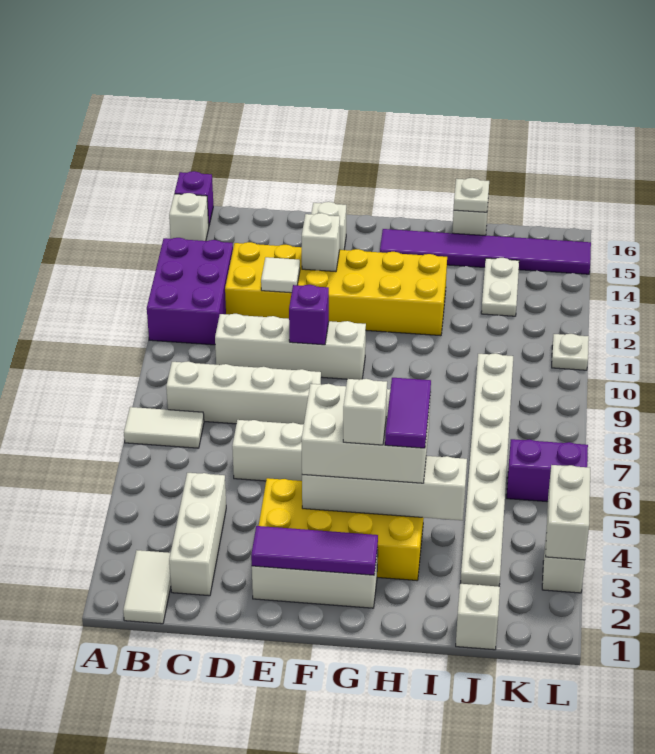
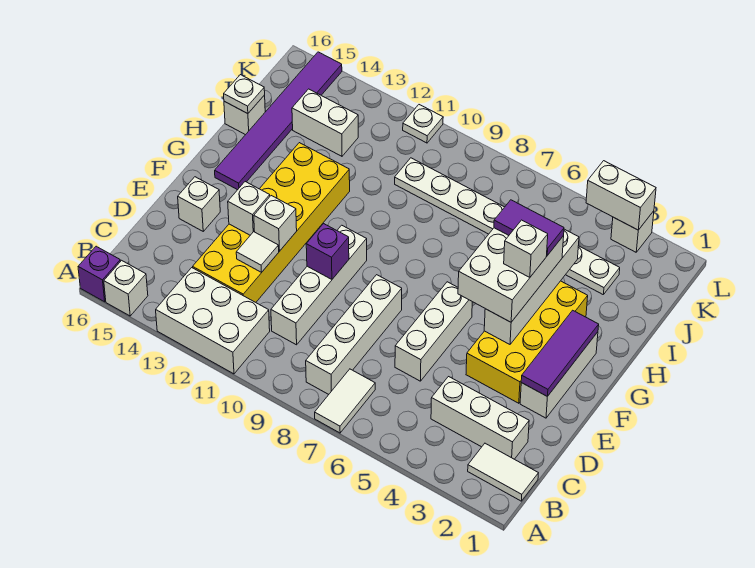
purple 2x3 brick [147,238,233,345] -> white 2x3 brick [156,268,270,374]
white 1x1 brick [456,584,500,650] -> white 1x1 brick moved to [254,196,297,251]
white 1x2 plate [481,258,519,316] -> white 1x2 brick [292,89,358,156]
purple 1x2 brick [507,439,588,502] -> none

